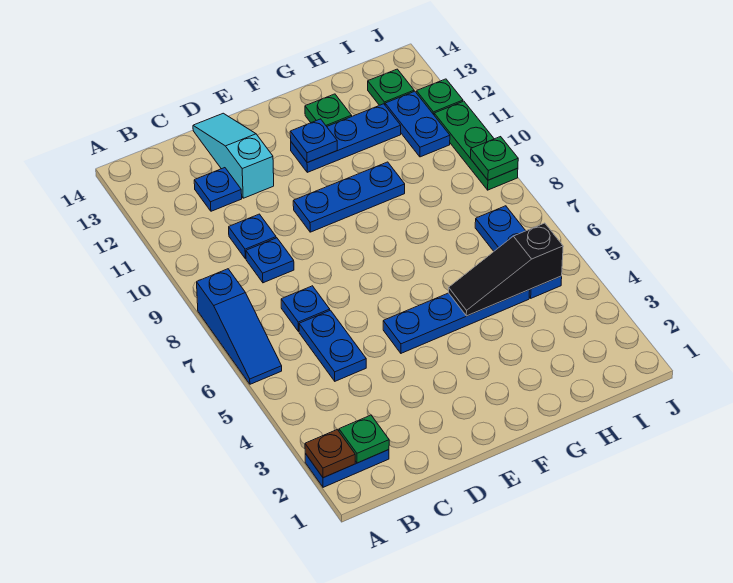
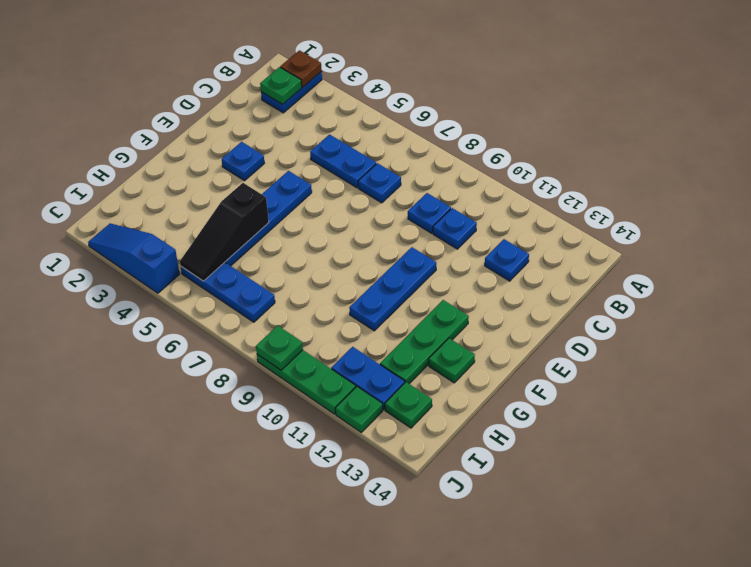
blue 1x3 slope [197,269,282,384] -> blue 1x3 slope moved to [88,223,180,293]
cyan 1x3 slope [193,113,274,198] -> none
blue 1x3 plate [291,104,401,172] -> green 1x3 plate [380,300,469,384]
blue 1x1 plate [290,119,337,163] -> blue 1x1 plate moved to [222,142,265,181]
black 1x3 slope [449,223,563,316] -> black 1x3 slope turned to [180,183,269,281]

